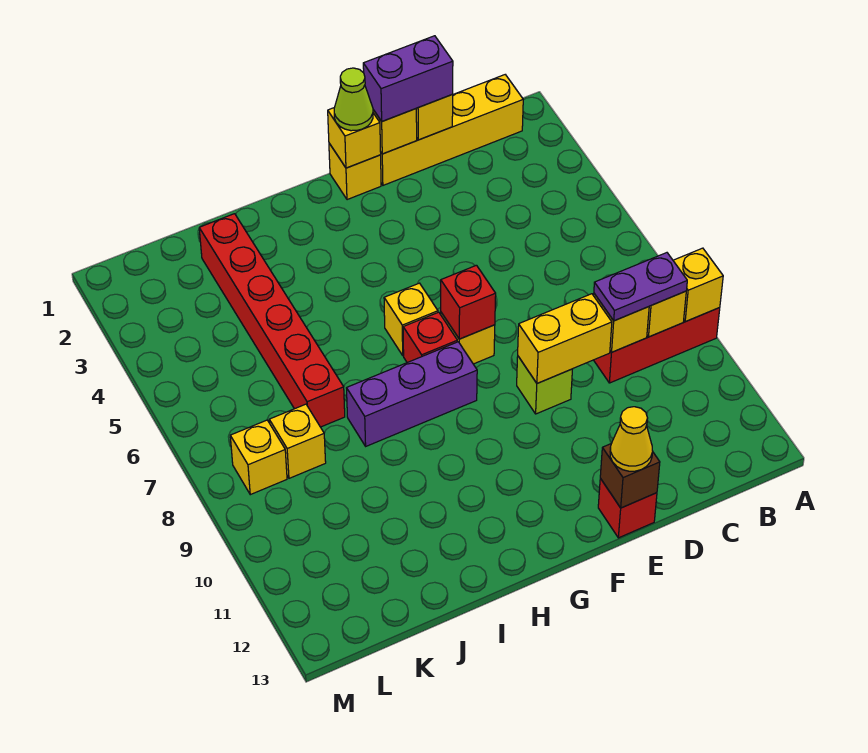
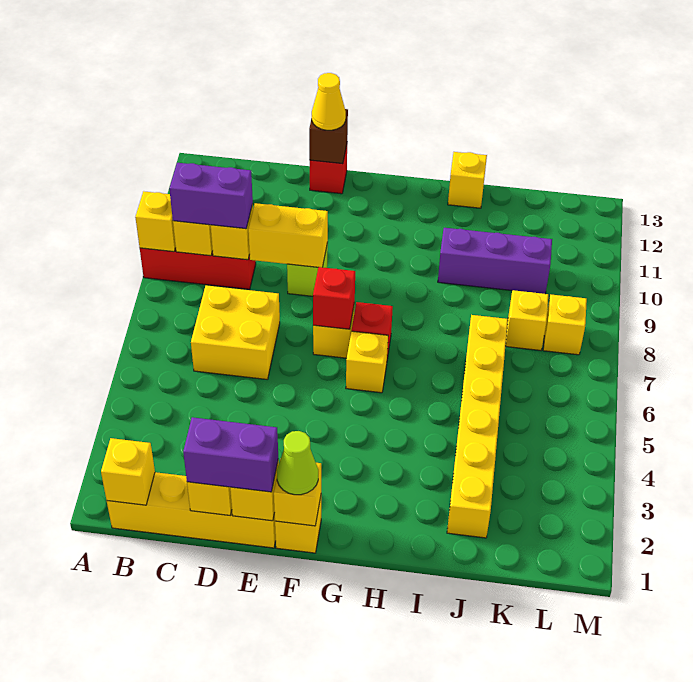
none -> yellow 1x1 brick [101,438,155,505]
purple 1x2 plate [594,253,687,321] -> purple 1x2 brick [169,163,253,229]
none -> yellow 2x2 brick [191,285,280,379]
purple 1x3 brick [347,342,477,446] -> purple 1x3 brick moved to [438,228,552,294]
none -> yellow 1x1 brick [448,152,487,208]
red 1x6 brick [199,214,345,427] -> yellow 1x6 brick [447,315,508,538]

